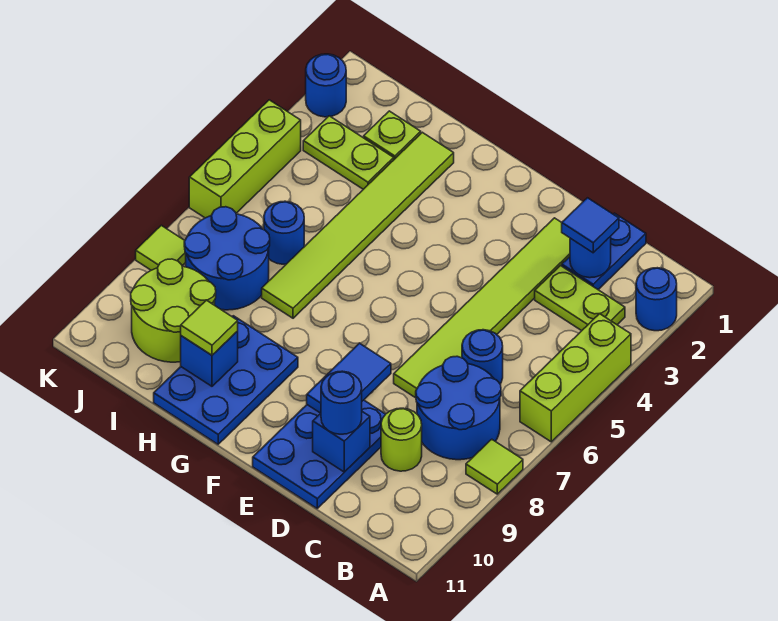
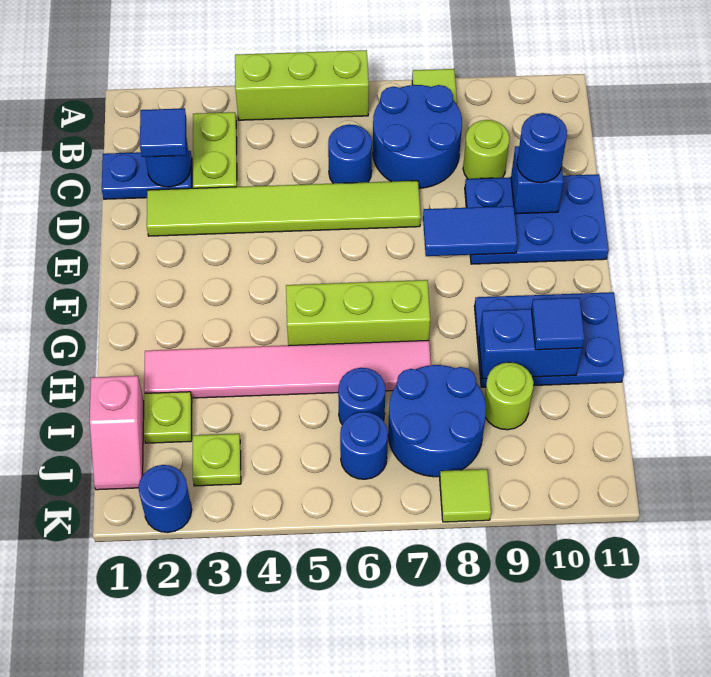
blue 1x1 round brick [636,268,677,331] -> blue 1x1 round brick moved to [340,412,388,479]
lime 1x6 tile [262,132,454,318] -> pink 1x6 tile [144,340,431,398]
blue 1x1 brick [181,331,238,386] -> blue 1x2 brick [479,309,582,379]
lime 1x1 tile [181,300,238,355] -> blue 1x1 tile [531,298,585,350]
none -> pink 1x2 slope [89,376,144,490]
lime 1x2 plate [303,116,394,189] -> lime 1x1 plate [193,434,241,486]
lime 2x2 round brick [131,259,216,362] -> lime 1x1 round brick [484,362,534,430]
lime 1x3 brick [189,100,301,218] -> lime 1x3 brick moved to [286,280,430,346]

